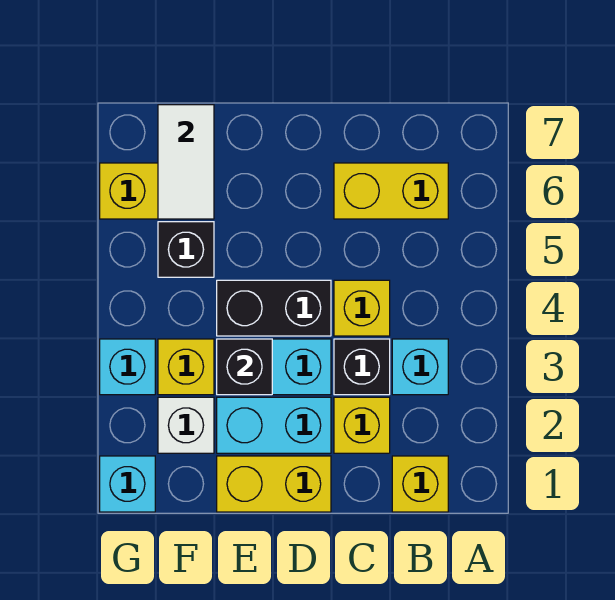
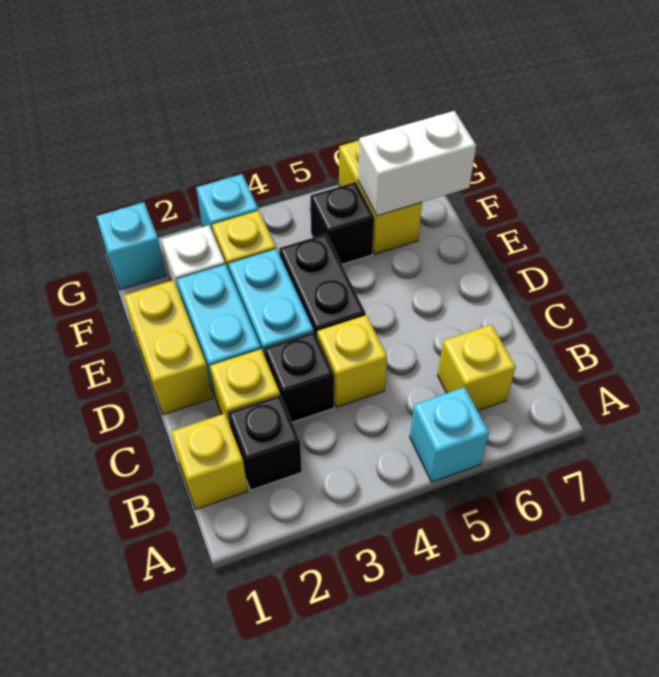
cyan 1x1 brick [392,339,448,395] -> cyan 1x1 brick moved to [410,387,489,482]
yellow 1x2 brick [334,163,448,219] -> yellow 1x1 brick [438,325,516,411]
black 1x1 brick [217,339,272,395] -> black 1x1 brick moved to [228,395,302,490]
white 1x2 tile [158,105,214,219] -> white 1x2 brick [358,111,476,216]

